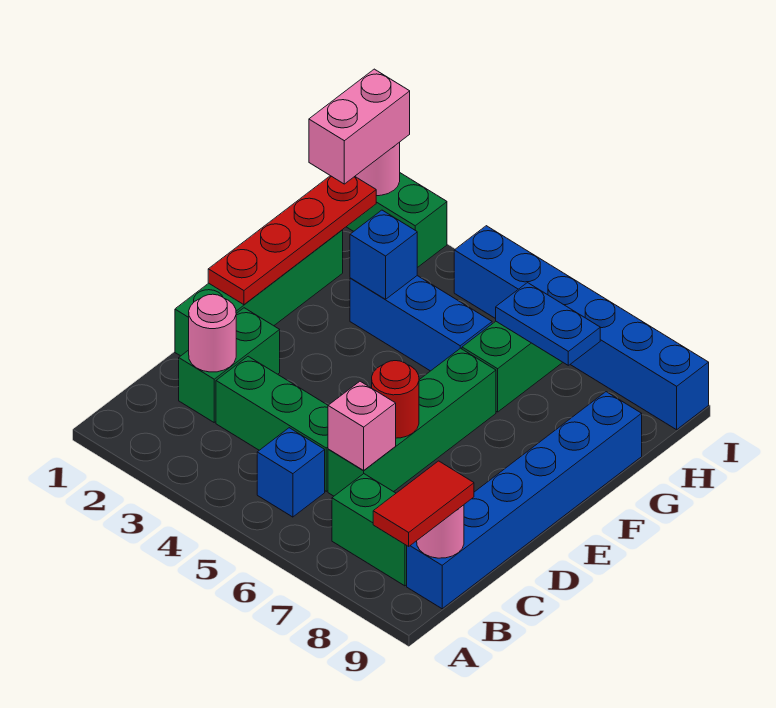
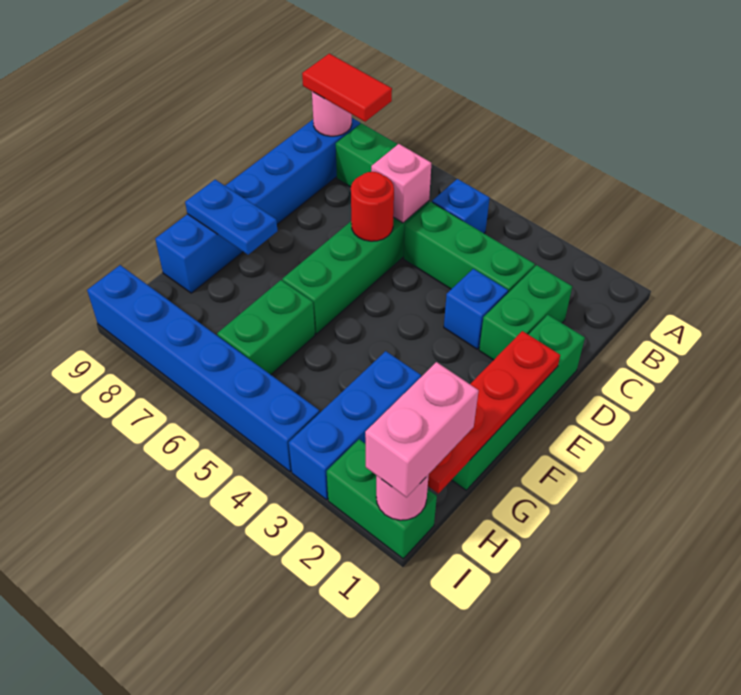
red 1x2 tile [373,461,474,546] -> red 1x2 tile turned to [302,54,392,122]
pink 1x1 round brick [189,294,236,372] -> none
blue 1x3 brick [350,276,492,371] -> blue 1x3 brick turned to [289,351,421,500]
blue 1x1 brick [350,210,417,299] -> blue 1x1 brick moved to [444,269,508,349]
blue 1x2 plate [496,283,600,365] -> blue 1x2 plate moved to [185,180,278,255]

